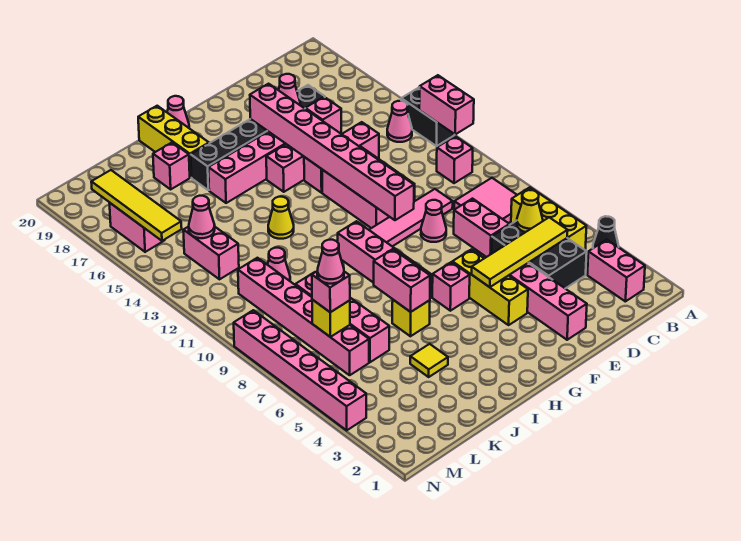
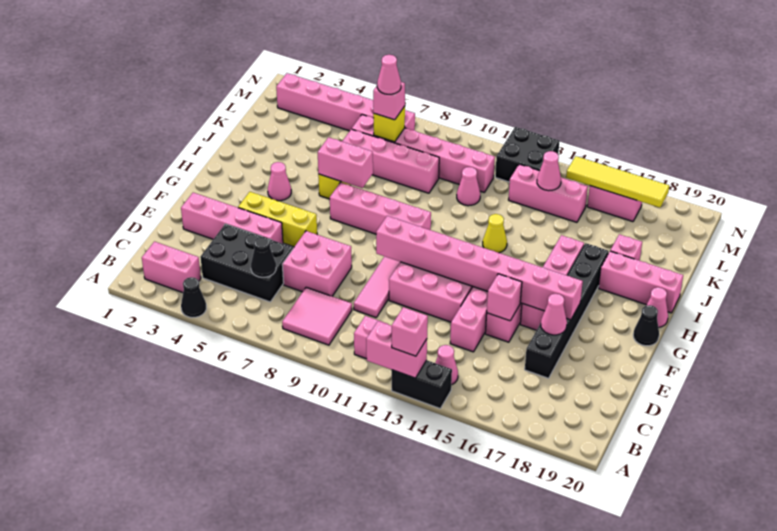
yellow 1x3 brick [511,187,586,250] -> none
yellow 1x4 tile [472,217,568,287] -> none
yellow 1x1 cone [517,190,543,232] -> black 1x1 cone [251,237,276,277]
pink 1x2 brick [454,199,509,257] -> pink 2x2 brick [282,231,352,296]
pink 1x1 cone [421,200,446,242] -> pink 1x1 cone moved to [268,162,291,201]
pink 1x1 brick [432,262,470,311] -> pink 1x1 brick moved to [392,307,428,356]
none -> black 1x1 cone [633,305,659,346]
yellow 1x3 brick [138,106,209,177] -> pink 1x3 brick [599,251,683,313]
yellow 1x1 tile [410,344,448,377] -> none
pink 1x2 brick [183,227,239,279] -> pink 1x3 brick [508,164,588,222]
none -> black 2x2 brick [495,127,560,182]
pink 1x6 brick [234,310,366,430] -> pink 1x6 brick moved to [276,73,415,131]

